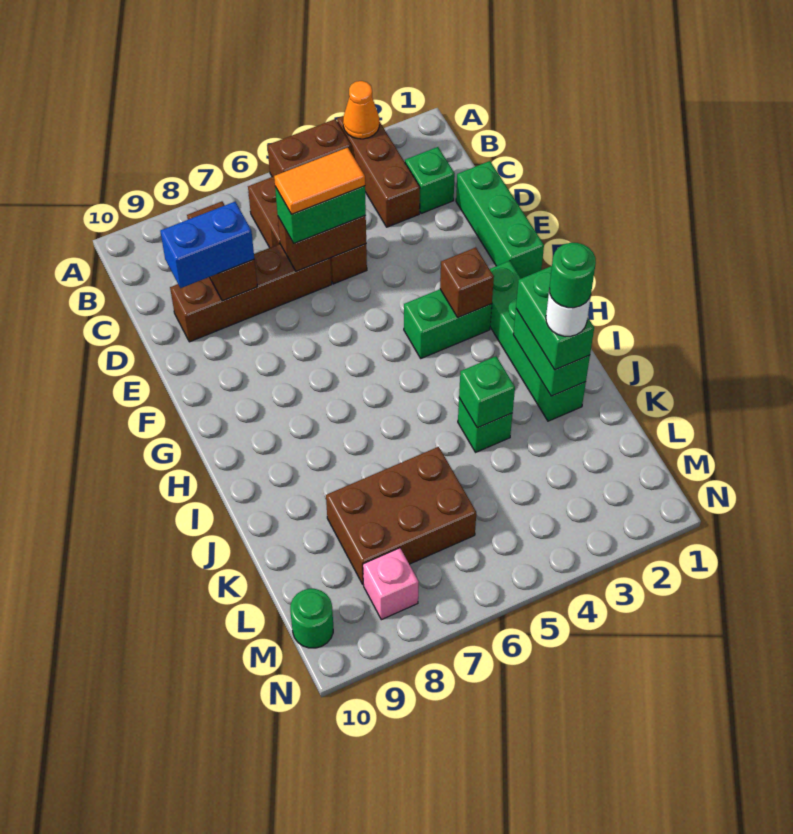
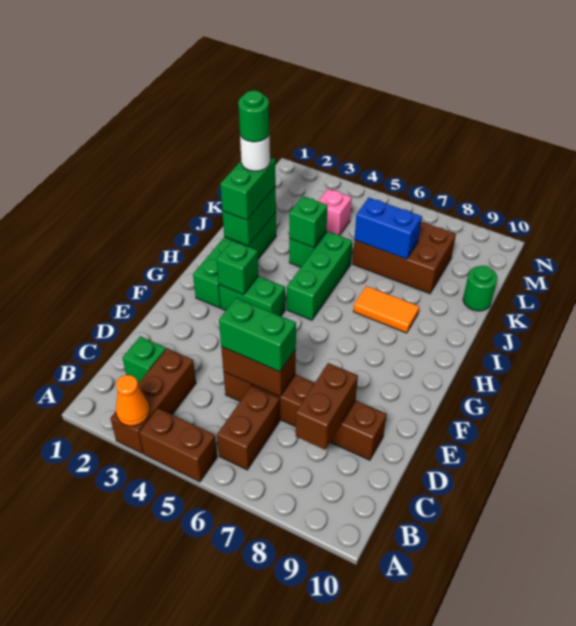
green 1x3 brick [456,161,544,278] -> green 1x3 brick moved to [287,232,352,320]
orange 1x2 tile [274,148,365,214] -> orange 1x2 tile moved to [353,286,419,333]
blue 1x2 brick [160,202,254,288] -> blue 1x2 brick moved to [354,198,422,259]
brown 1x1 brick [440,247,494,317] -> green 1x1 brick [217,241,258,294]
pink 1x1 brick [363,548,419,620] -> pink 1x1 brick moved to [318,189,352,235]
green 1x1 round brick [290,589,333,648] -> green 1x1 round brick moved to [463,266,497,311]

